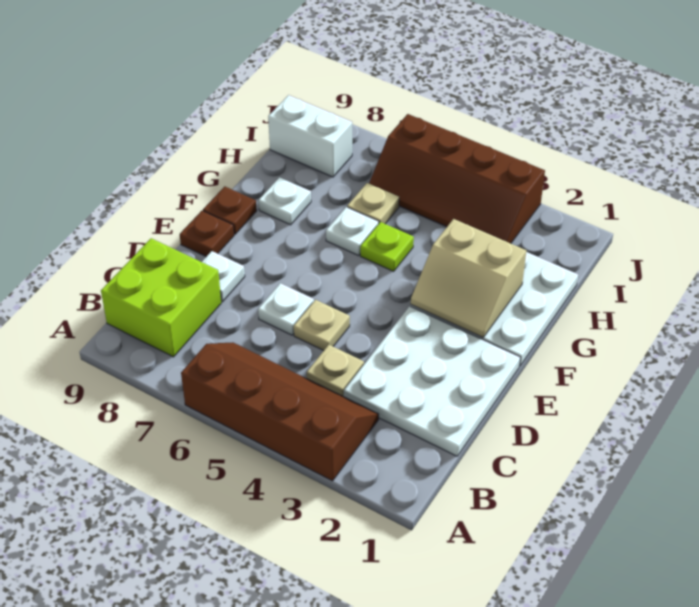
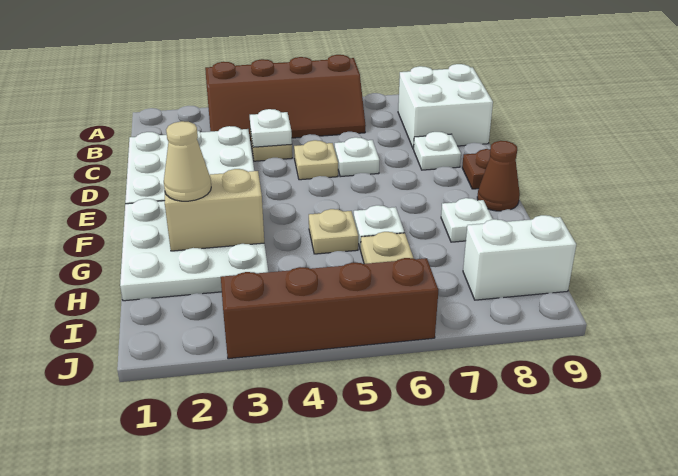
lime 2x2 brick [101,238,221,357] -> white 2x2 brick [398,64,493,149]
none -> white 1x1 plate [250,109,292,147]
brown 1x1 plate [203,186,257,234] -> brown 1x1 cone [477,141,520,211]
none -> tan 1x1 cone [164,121,211,201]
lime 1x1 plate [360,222,414,271] -> tan 1x1 plate [309,209,358,254]

